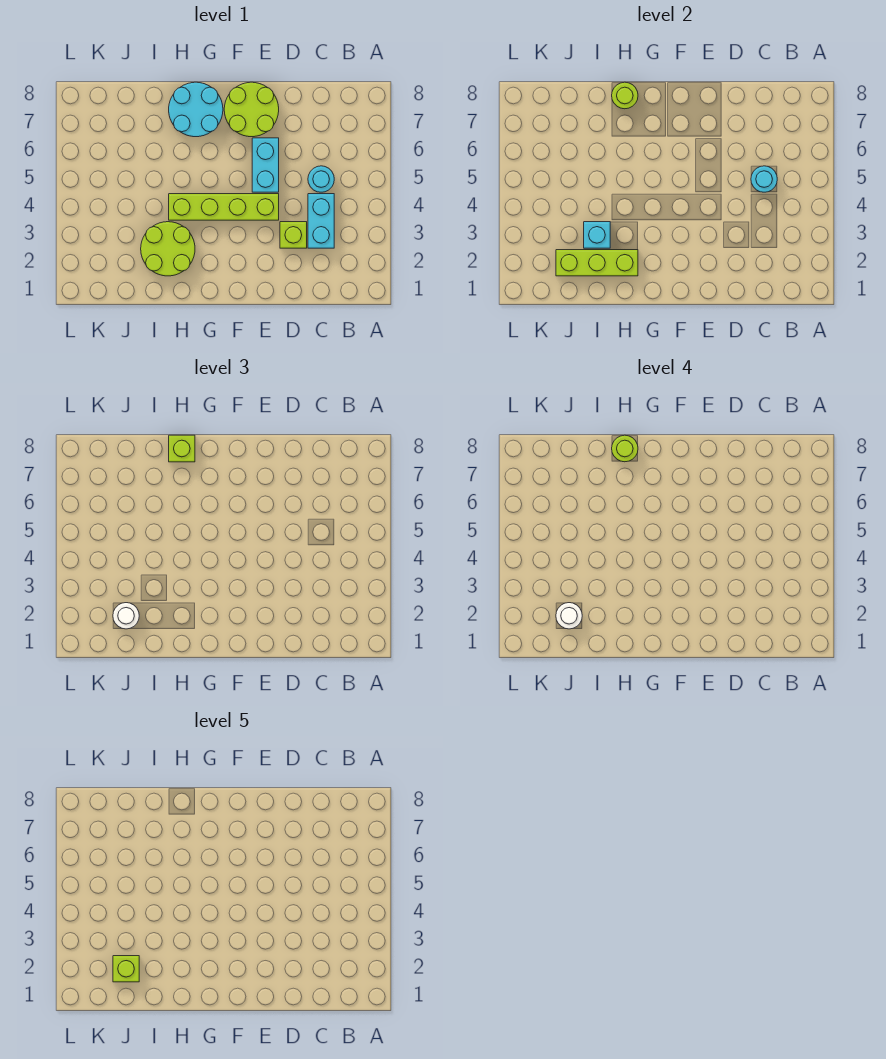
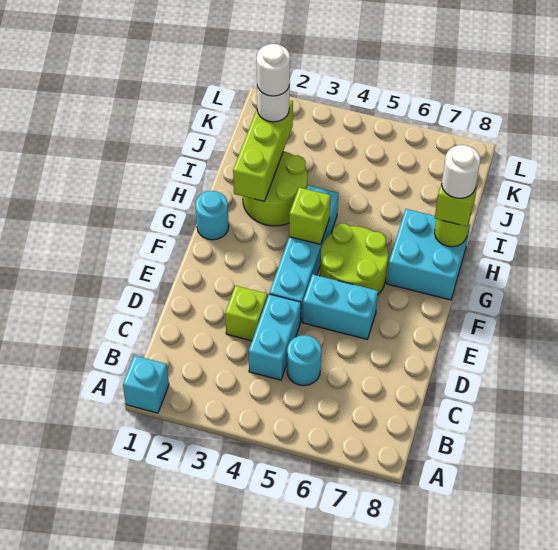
cyan 1x2 brick [308,194,334,248] -> cyan 1x2 brick turned to [249,294,301,380]
cyan 1x1 round brick [751,166,777,192] -> cyan 1x1 round brick moved to [195,191,229,240]
lime 1x4 brick [169,194,279,220] -> cyan 1x4 brick [269,185,338,322]
lime 2x2 round brick [224,82,279,137] -> lime 2x2 round brick moved to [320,224,388,294]
cyan 2x2 round brick [169,82,223,137] -> cyan 2x2 brick [387,209,470,300]
lime 1x1 round brick [612,435,638,462] -> white 1x1 round brick [442,145,480,198]
cyan 1x1 brick [584,222,610,248] -> cyan 1x1 brick moved to [123,355,169,413]
lime 1x1 brick [113,956,139,982] -> lime 1x1 brick moved to [289,187,331,244]

